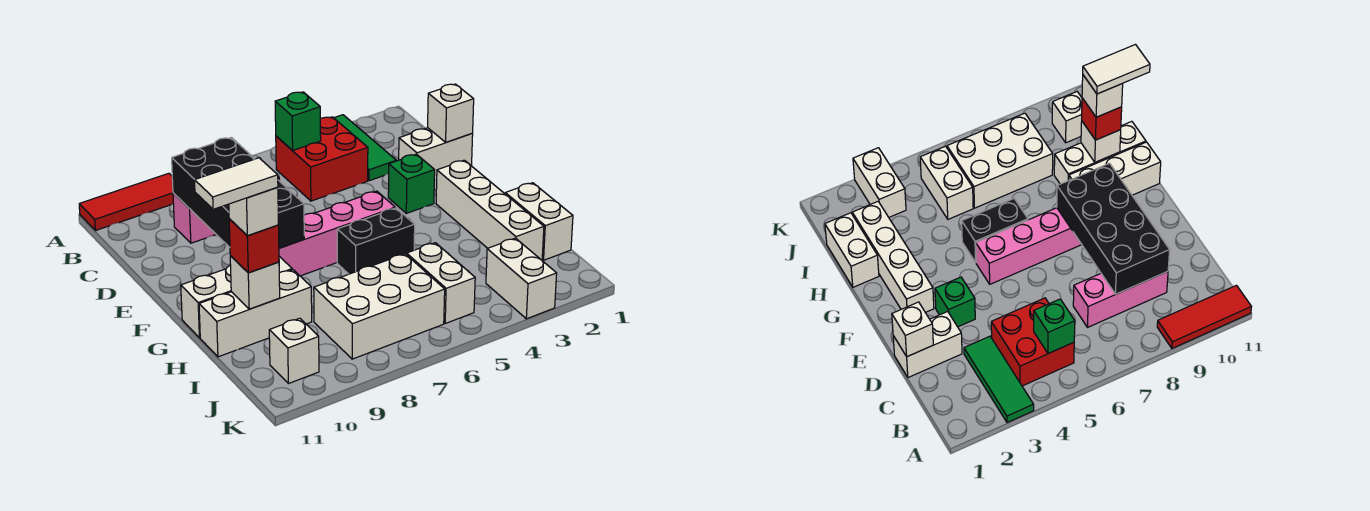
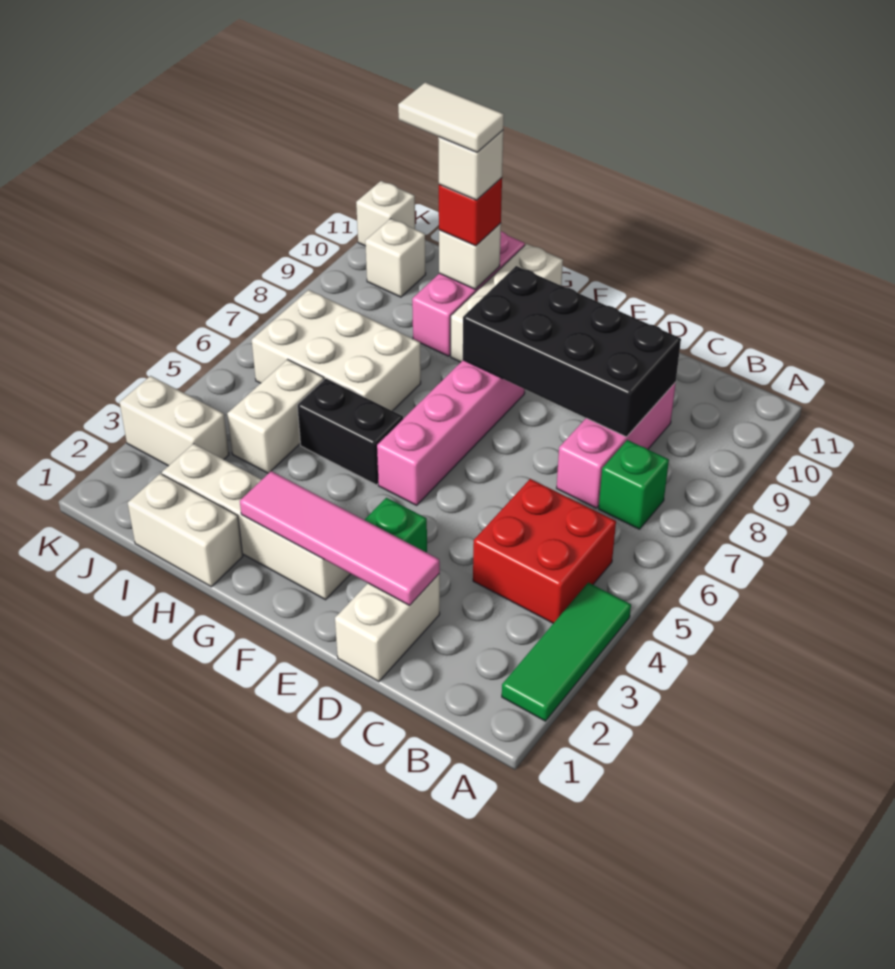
green 1x3 tile [334,115,396,181] -> green 1x3 tile turned to [502,583,631,721]
red 1x3 tile [79,173,173,231] -> none
green 1x1 brick [275,92,321,151] -> green 1x1 brick moved to [599,440,669,529]
white 1x1 brick [428,84,474,142] -> white 1x1 brick moved to [356,181,415,246]
none -> pink 1x4 tile [240,471,440,605]
black 1x2 brick [337,208,415,274] -> black 1x2 brick turned to [297,378,403,485]
white 1x3 brick [199,270,312,357] -> pink 1x3 brick [412,231,525,356]
white 1x2 tile [195,158,278,209] -> white 1x2 tile turned to [398,82,504,152]
white 1x2 brick [407,243,475,323] -> white 1x2 brick turned to [227,359,324,473]
white 2x3 brick [314,254,445,359] -> white 2x3 brick turned to [252,290,421,411]

